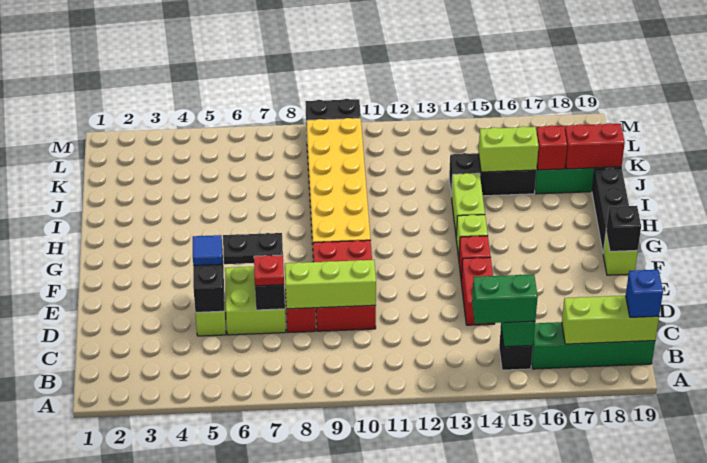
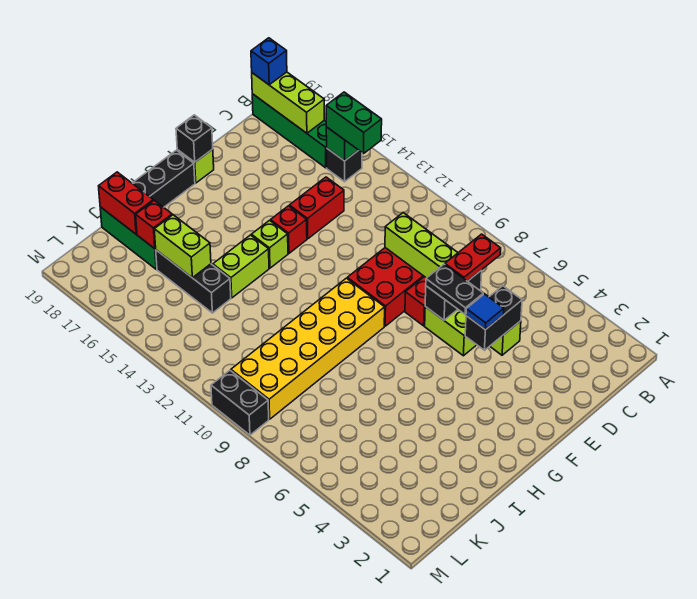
red 1x1 plate [254,255,284,286] -> red 1x2 plate [445,234,501,281]

